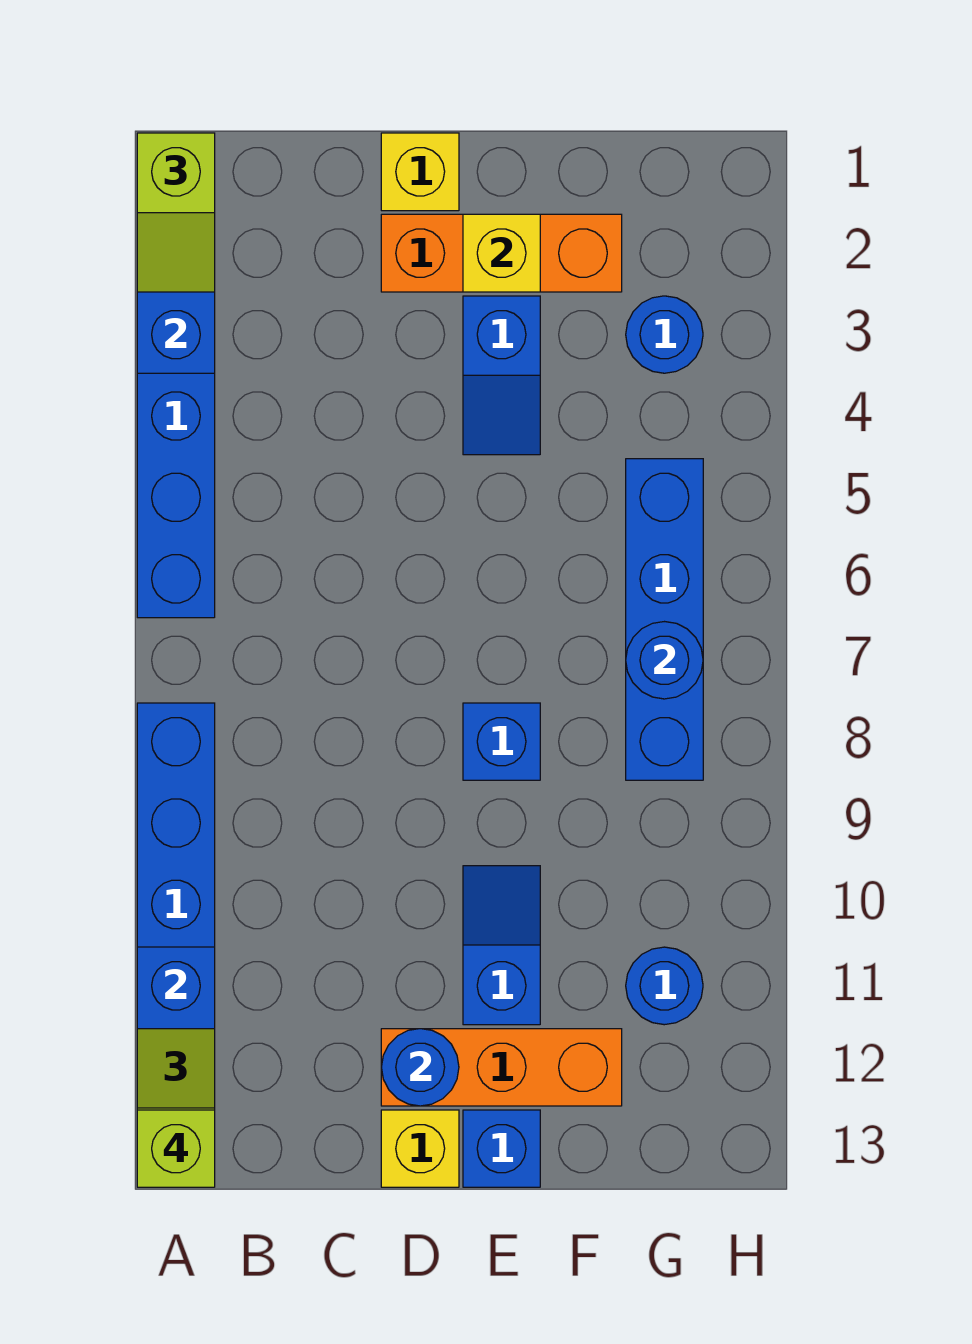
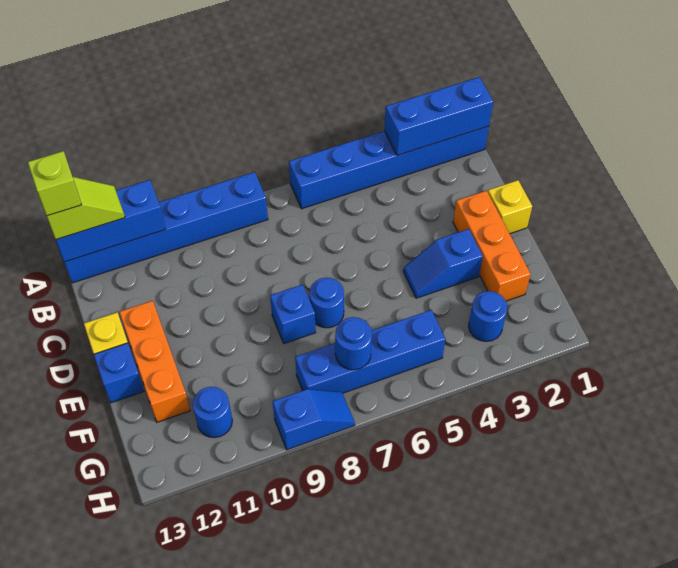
lime 1x2 slope [137,133,215,292] -> none
blue 1x1 round brick [381,1029,459,1106] -> blue 1x1 round brick moved to [309,278,344,328]
yellow 1x1 brick [463,214,540,292] -> none
blue 1x2 slope [463,866,540,1025] -> blue 1x2 slope moved to [273,389,355,450]

